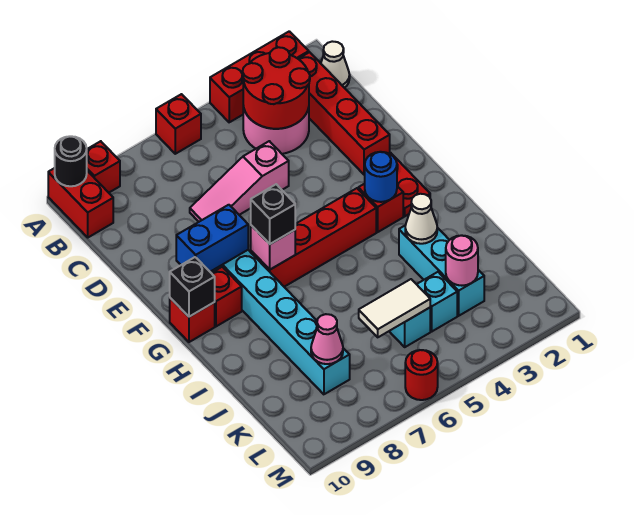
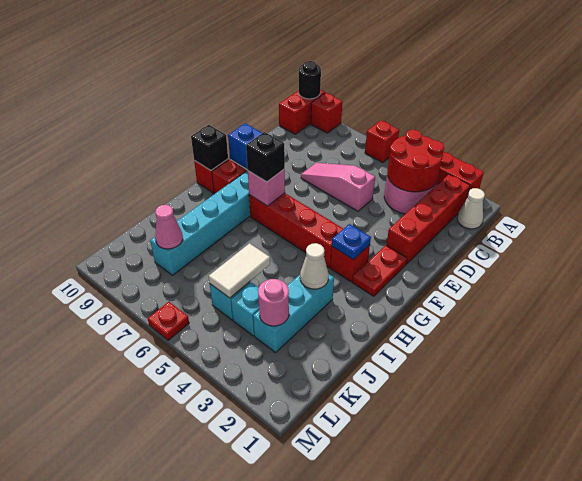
blue 1x1 round brick [365,152,397,202] -> blue 1x1 plate [332,224,371,260]
white 1x2 tile [359,279,430,337] -> white 1x2 tile turned to [209,243,270,298]
red 1x1 round brick [405,350,438,400] -> red 1x1 plate [148,302,189,340]

